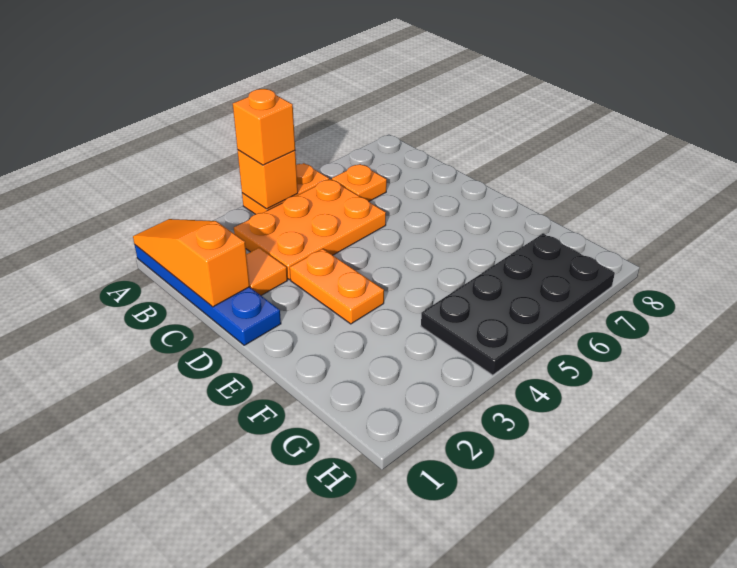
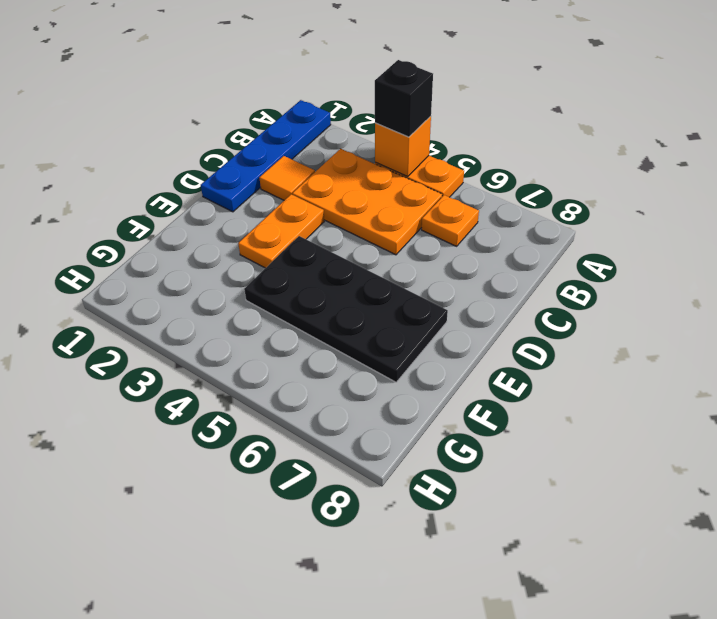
orange 1x3 slope [133,219,250,307] -> none
orange 1x1 brick [233,89,295,165] -> black 1x1 brick [375,60,433,137]
black 2x4 plate [421,234,615,375] -> black 2x4 plate moved to [244,236,448,382]

